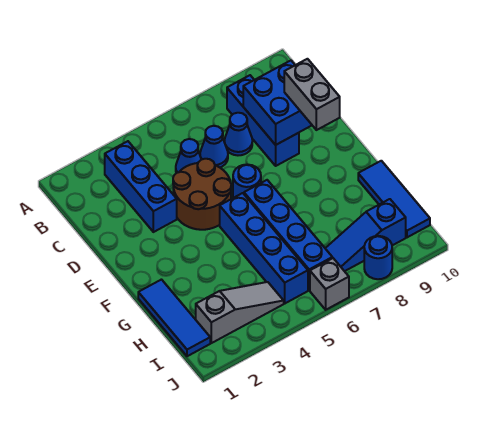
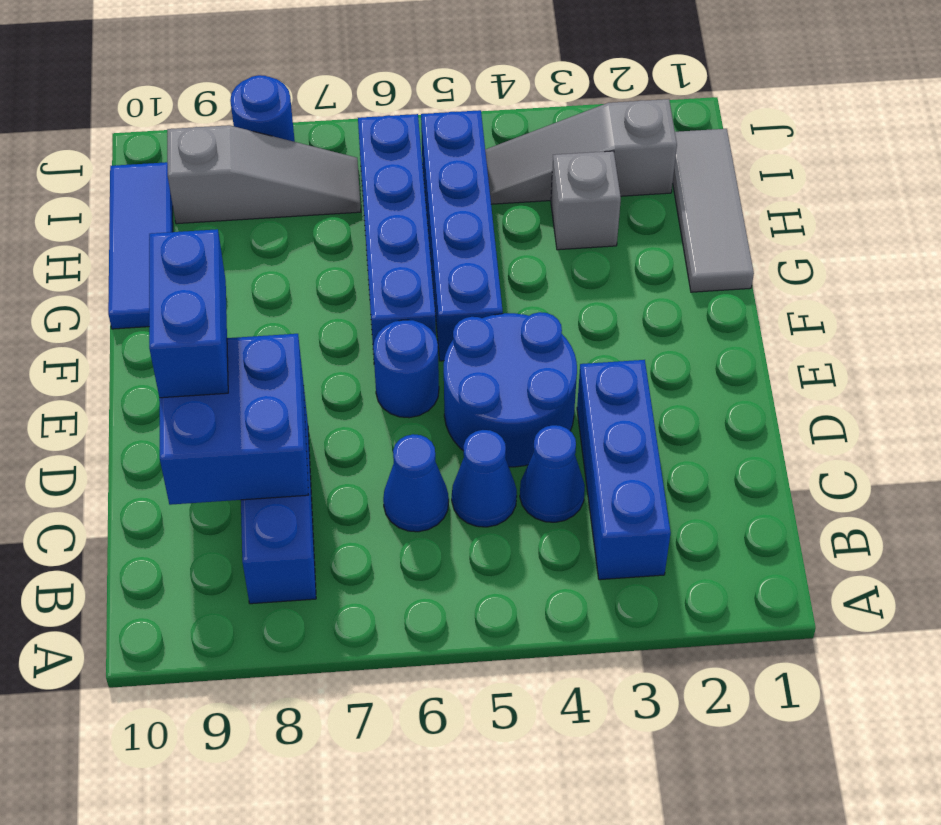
blue 1x1 cone [224,113,252,155] -> blue 1x1 cone moved to [520,425,585,522]
brown 2x2 round brick [173,159,231,230] -> blue 2x2 round brick [444,312,577,467]
grey 1x2 brick [284,59,340,130] -> blue 1x2 brick [149,229,228,398]
blue 1x3 tile [138,280,210,356] -> grey 1x3 tile [673,129,754,292]
blue 1x3 slope [325,199,406,271] -> grey 1x3 slope [167,125,361,224]
grey 1x1 brick [310,258,349,310] -> grey 1x1 brick moved to [551,151,621,250]

